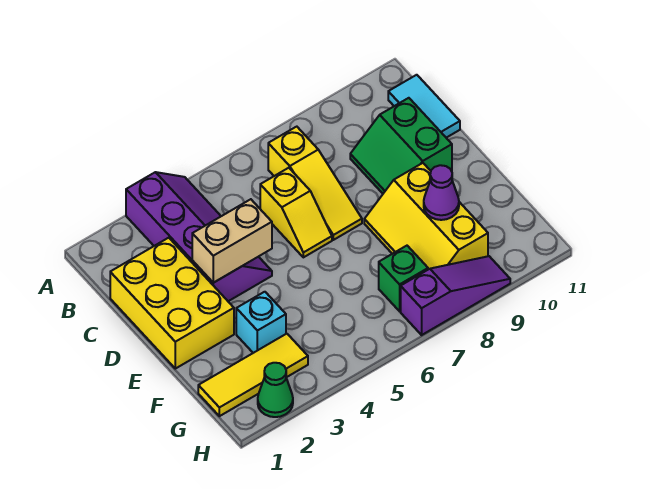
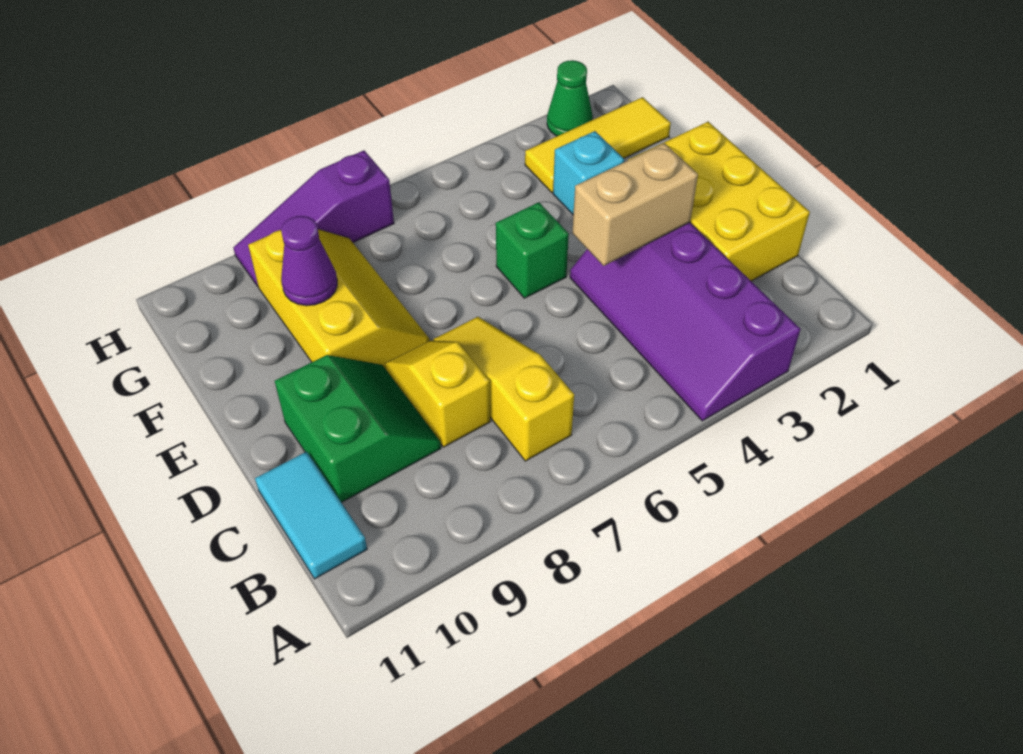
yellow 1x2 slope [260,168,332,257] -> yellow 1x2 slope moved to [385,340,491,447]
green 1x1 brick [379,246,428,311] -> green 1x1 brick moved to [496,202,569,298]

